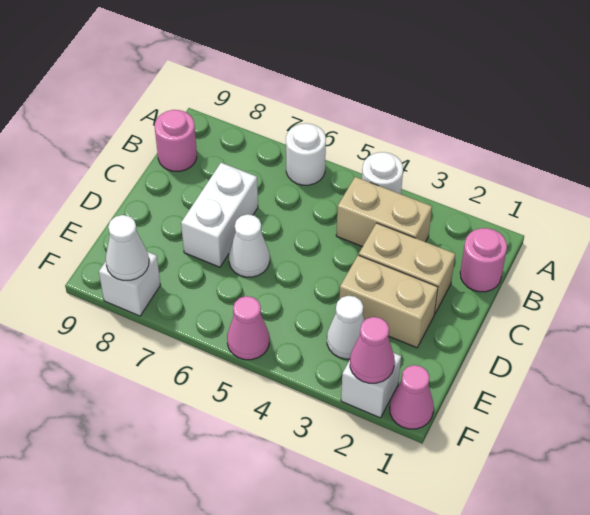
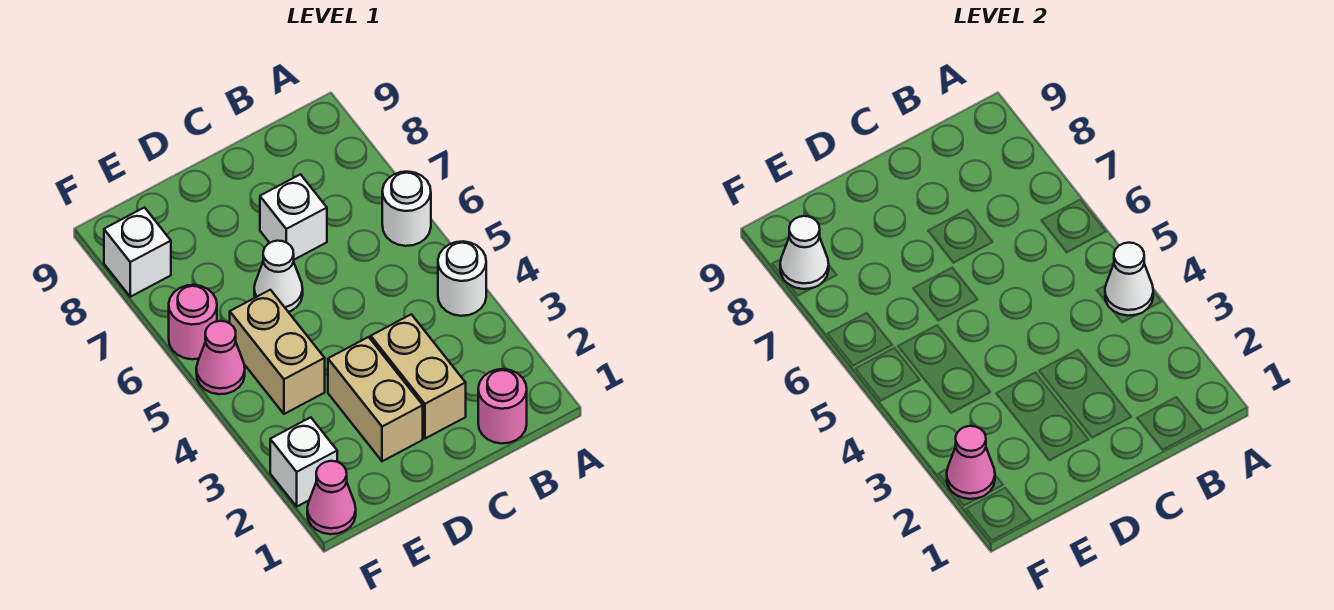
tan 1x2 brick [336,177,432,247] -> tan 1x2 brick moved to [230,290,325,414]
pink 1x1 round brick [155,110,197,171] -> pink 1x1 round brick moved to [169,285,217,359]
white 1x2 brick [181,163,258,267] -> white 1x1 brick [260,174,327,260]
white 1x1 cone [327,296,365,359] -> white 1x1 cone moved to [1105,243,1153,316]

